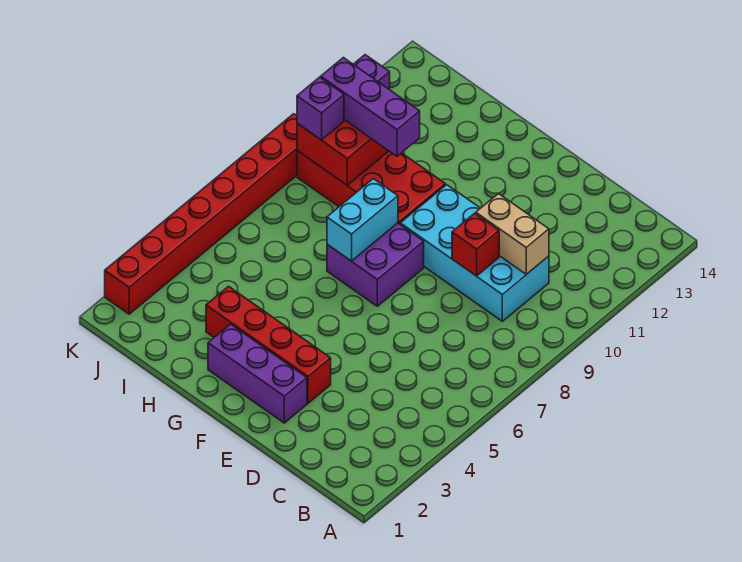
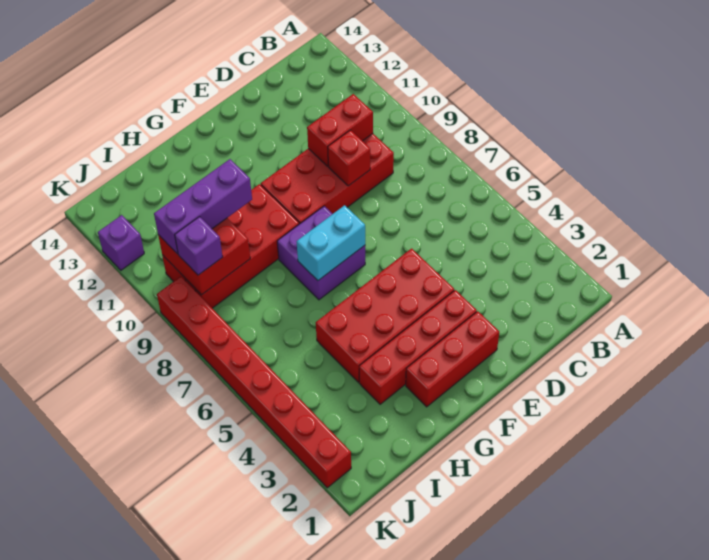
cyan 2x4 brick [400,185,549,321] -> red 2x4 brick [261,134,394,224]
tan 1x2 brick [476,193,549,274] -> red 1x2 brick [307,94,373,166]
purple 1x3 brick [208,324,307,423] -> red 1x3 brick [406,311,499,407]
none -> red 2x4 brick [316,249,454,382]
cyan 1x2 brick [327,179,398,261] -> cyan 1x2 brick turned to [297,205,365,281]

